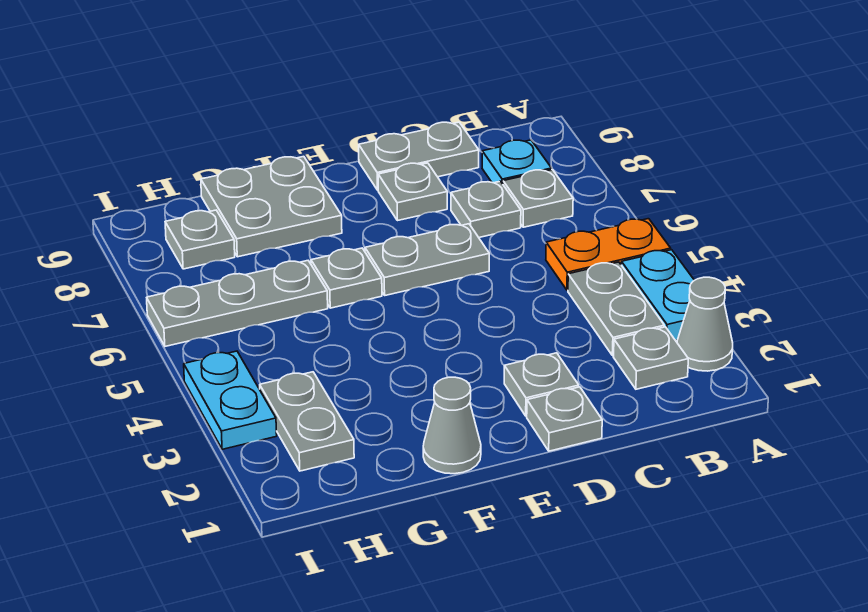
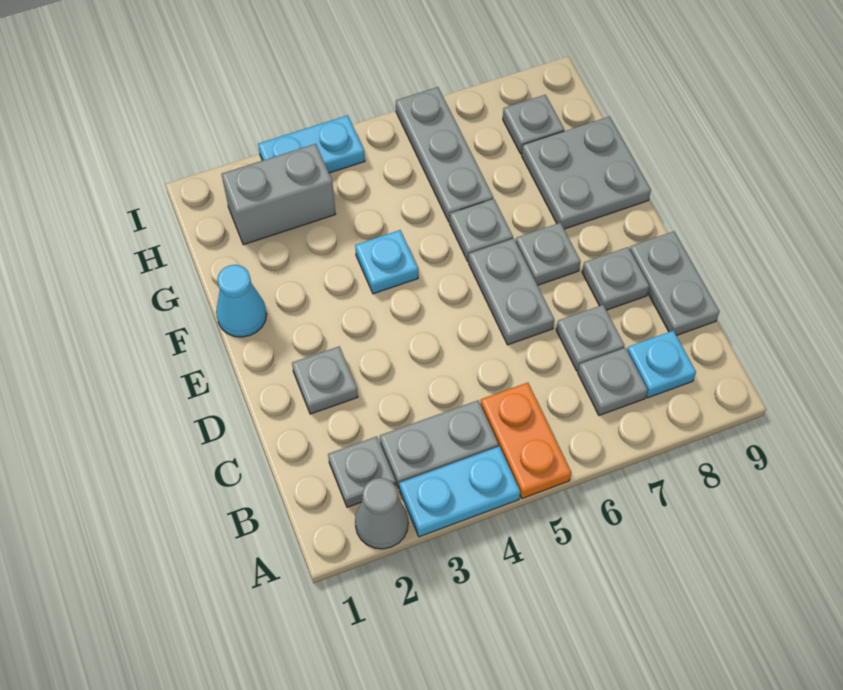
grey 1x1 plate [527,387,602,451] -> grey 1x1 plate moved to [516,223,581,285]
grey 1x1 cone [423,377,481,474] -> cyan 1x1 cone [216,265,267,337]
none -> cyan 1x1 plate [355,230,418,294]
grey 1x2 plate [260,372,354,471] -> grey 1x2 brick [221,144,336,245]

